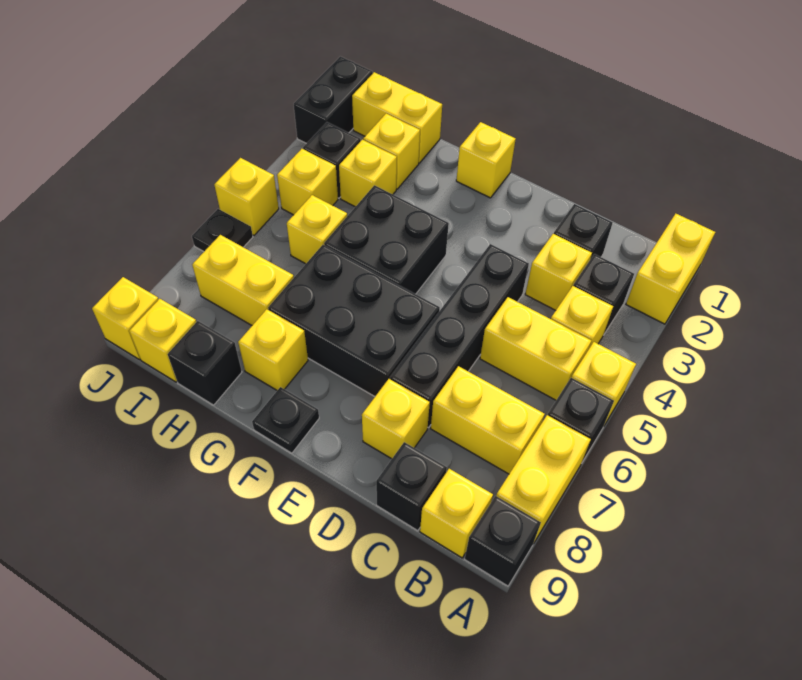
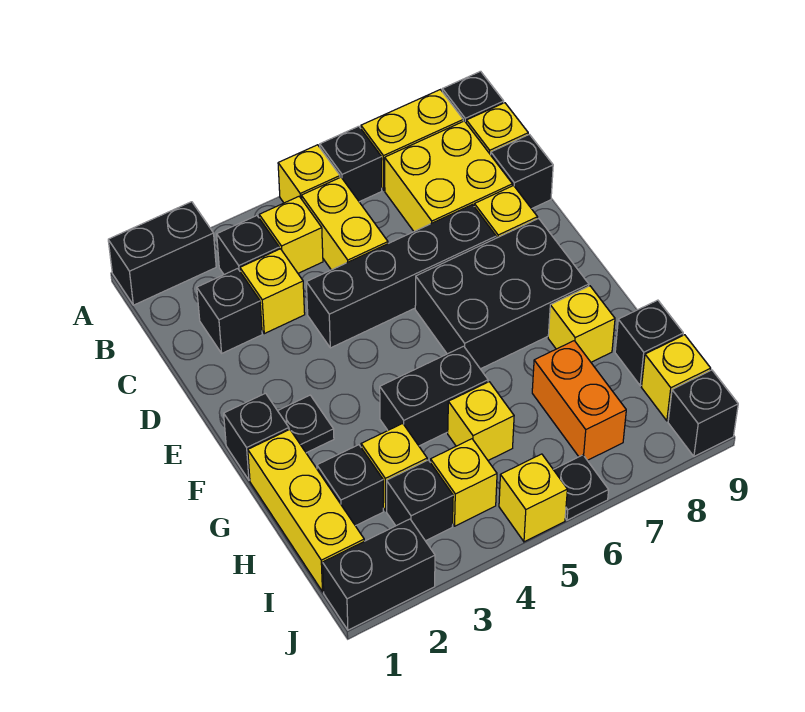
yellow 1x2 brick [626,214,715,324] -> black 1x2 brick [108,202,216,305]
yellow 1x2 brick [431,366,544,474] -> yellow 2x2 brick [385,121,512,231]
black 2x3 brick [268,245,440,396] -> black 2x3 brick turned to [415,218,589,369]
yellow 1x1 brick [456,122,516,198] -> black 1x1 brick [224,393,289,480]
black 2x2 brick [324,185,449,294] -> black 1x2 brick [380,346,488,446]
black 1x1 plate [252,387,319,453] -> black 1x1 plate moved to [278,395,334,453]
yellow 1x2 brick [352,72,442,163] -> yellow 1x3 brick [248,429,364,592]
yellow 1x1 brick [363,114,420,189] -> black 1x1 brick [317,445,383,526]
yellow 1x2 brick [192,235,294,325] -> orange 1x2 brick [532,341,626,460]
yellow 1x1 brick [92,277,159,360] -> black 1x1 brick [668,370,738,456]

